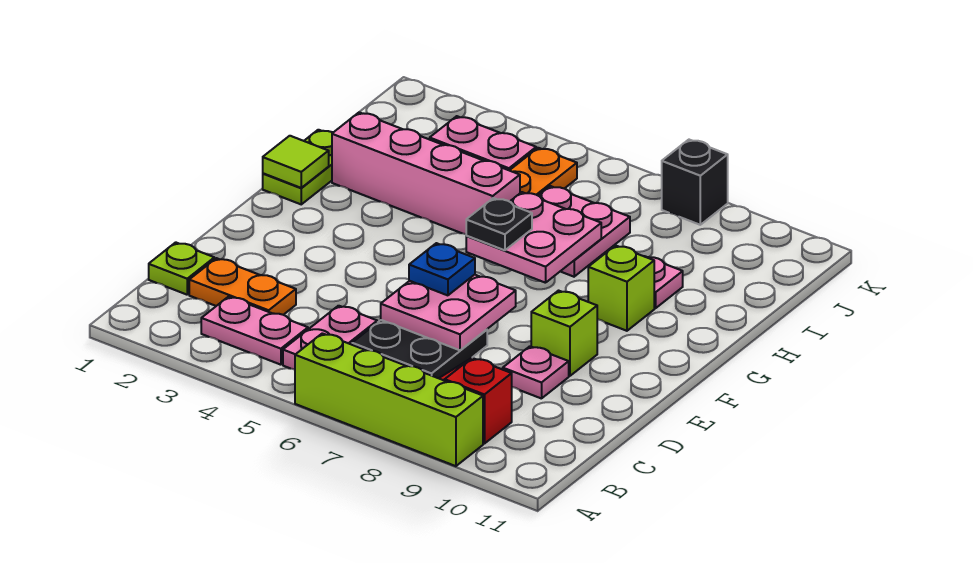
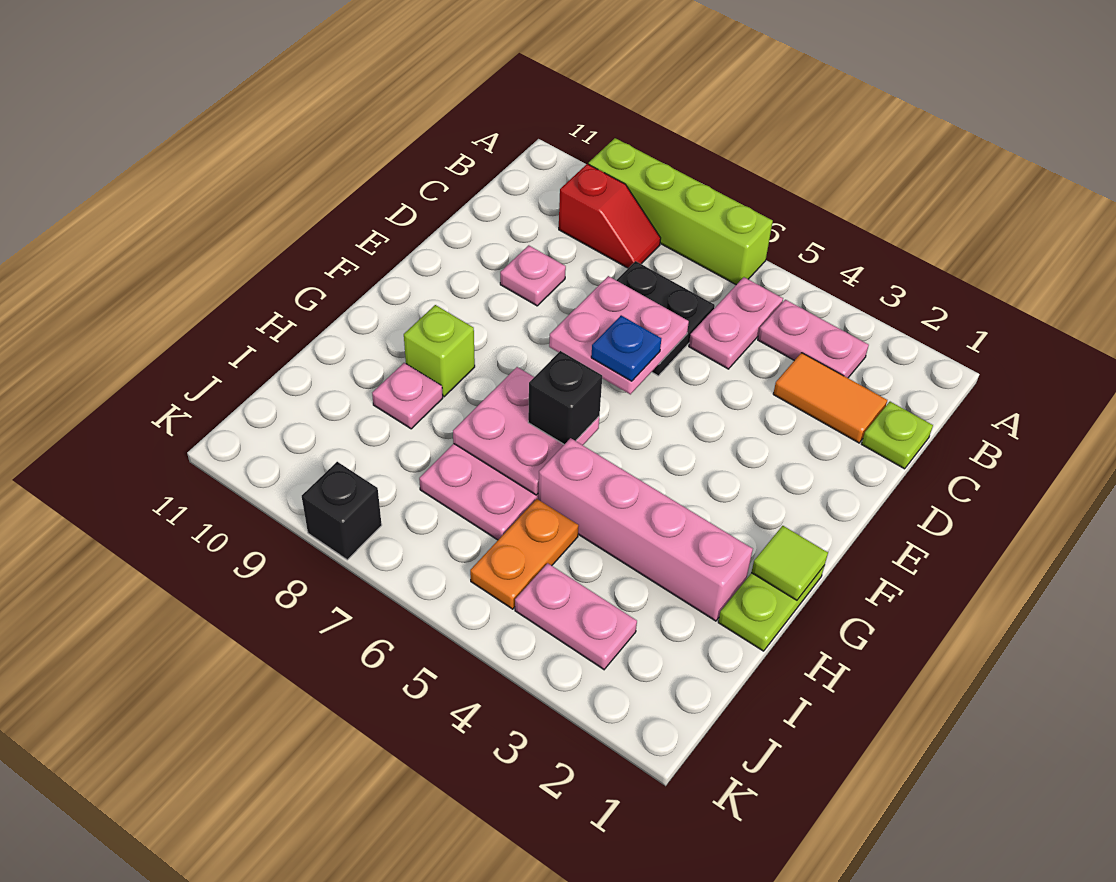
orange 1x2 plate [189,258,296,315] -> orange 1x2 tile [773,353,887,443]
lime 1x1 brick [531,291,597,376] -> none
black 1x1 plate [466,198,532,250] -> black 1x1 brick [528,351,602,444]

